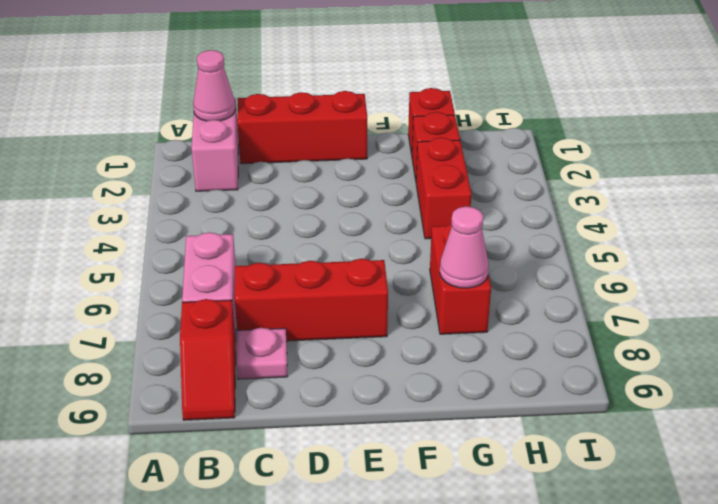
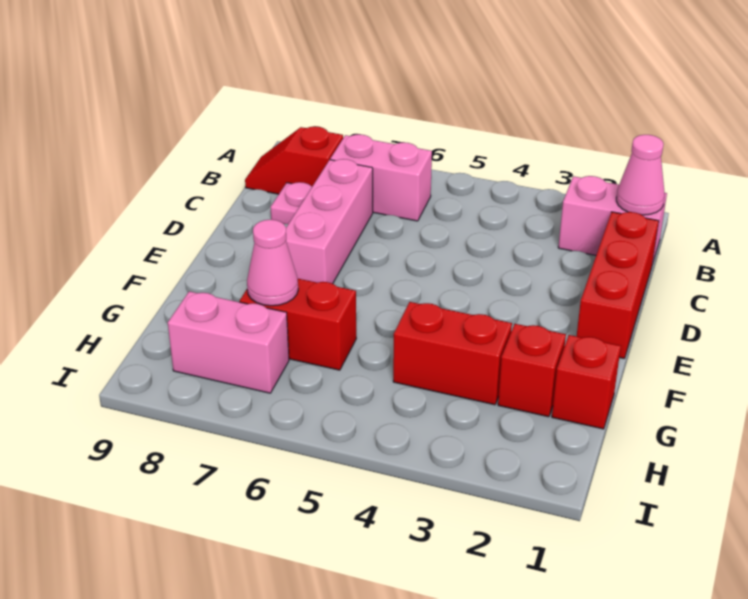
red 1x3 brick [235,259,388,341] -> pink 1x3 brick [286,159,373,284]
none -> pink 1x2 brick [168,291,289,393]

